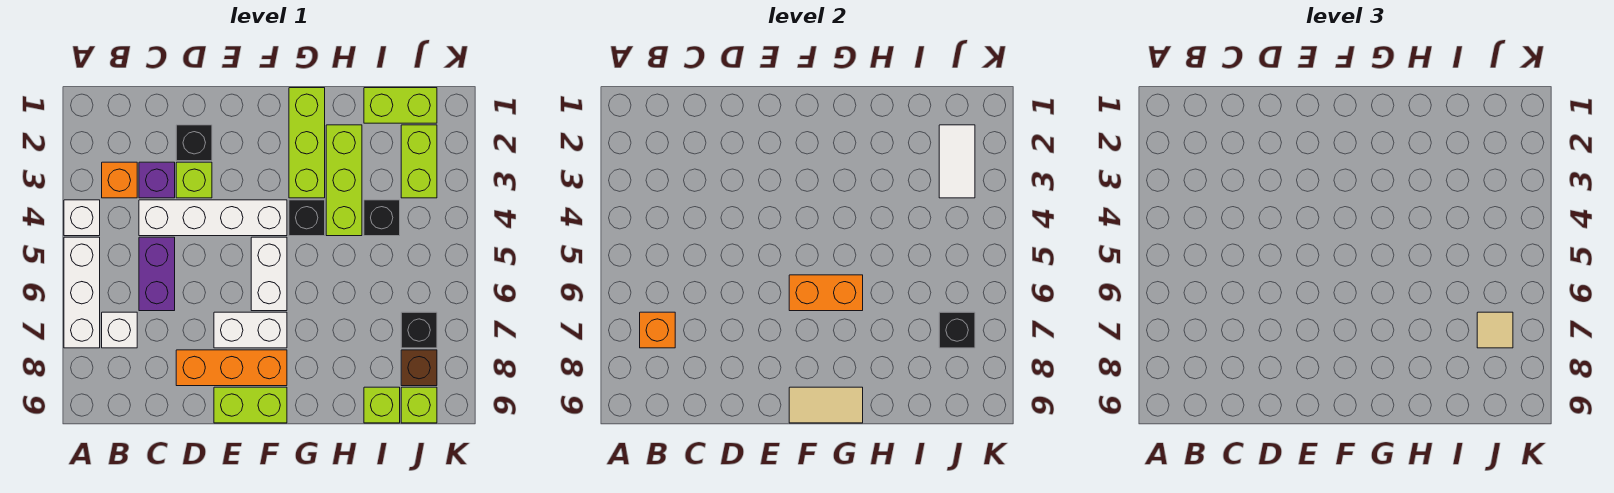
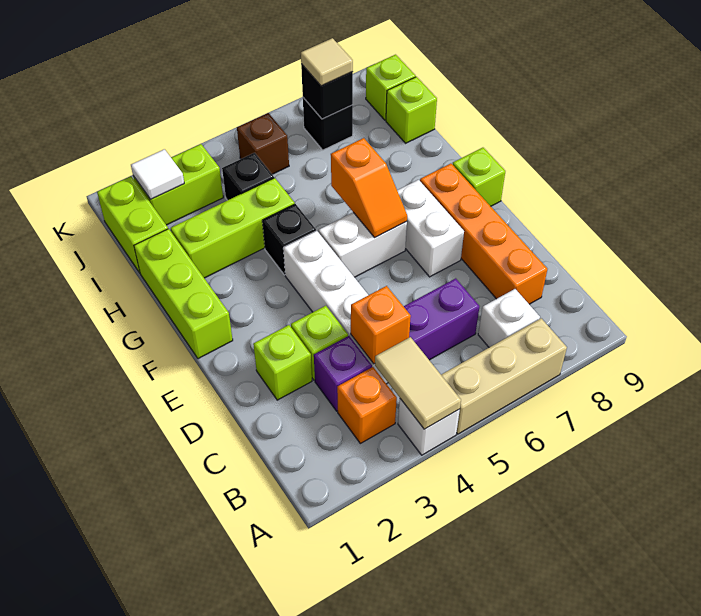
white 1x3 brick [64,237,100,348] -> tan 1x3 brick [441,318,567,434]
orange 1x1 brick [640,312,675,348] -> orange 1x1 brick moved to [351,286,411,364]
black 1x1 brick [176,125,212,161] -> lime 1x1 brick [253,325,312,400]
orange 1x3 brick [176,350,287,386] -> orange 1x4 brick [420,164,547,304]
lime 1x2 brick [214,387,287,423] -> lime 1x1 brick [453,148,505,206]
orange 1x2 brick [789,275,863,311] -> orange 1x2 slope [331,138,407,237]
tan 1x2 tile [789,387,863,423] -> tan 1x2 tile moved to [375,337,461,429]
lime 1x3 brick [289,88,325,198] -> lime 1x3 brick turned to [134,229,233,359]
white 1x2 tile [939,125,975,198] -> white 1x1 tile [131,149,184,200]
brown 1x1 brick [401,350,437,386] -> brown 1x1 brick moved to [237,113,289,174]

